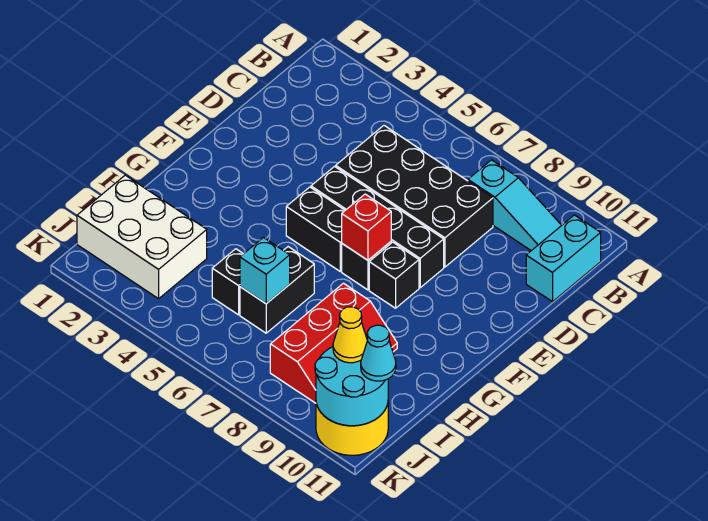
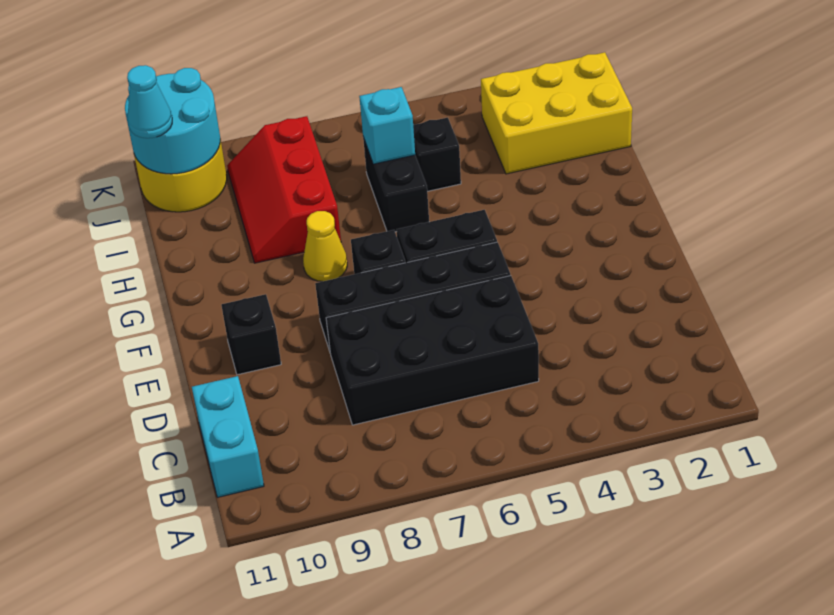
cyan 1x3 slope [468,160,562,251] -> none
red 1x1 brick [342,194,391,260] -> none
black 1x1 brick [369,242,419,308] -> black 1x1 brick moved to [221,294,281,375]
white 2x3 brick [77,175,207,299] -> yellow 2x3 brick [481,52,632,174]
yellow 1x1 cone [333,307,367,363] -> yellow 1x1 cone moved to [303,211,347,281]

